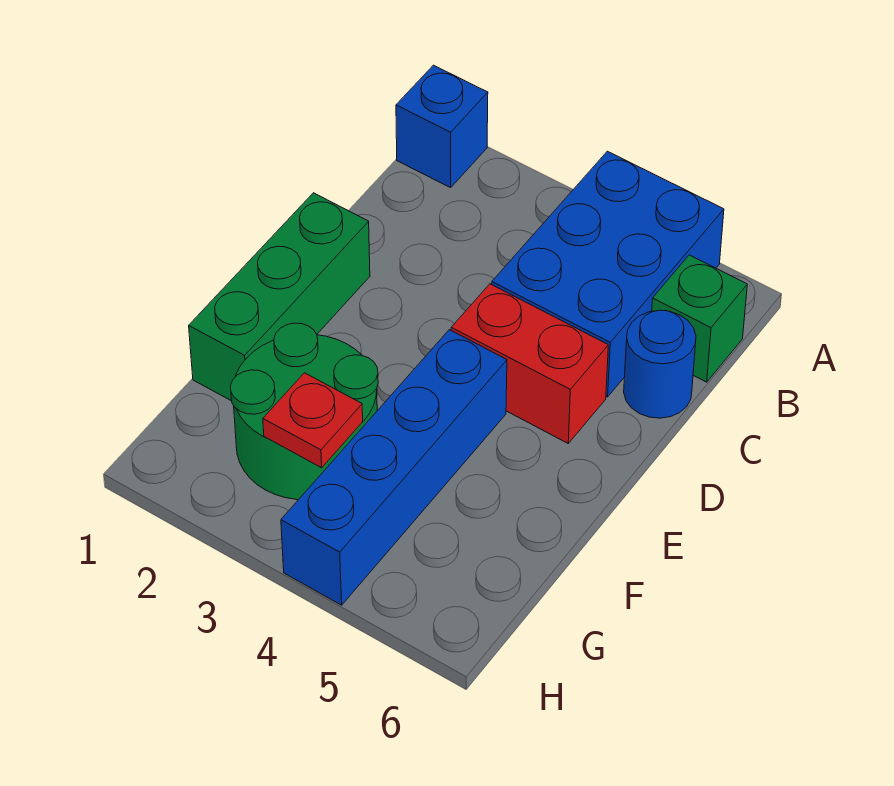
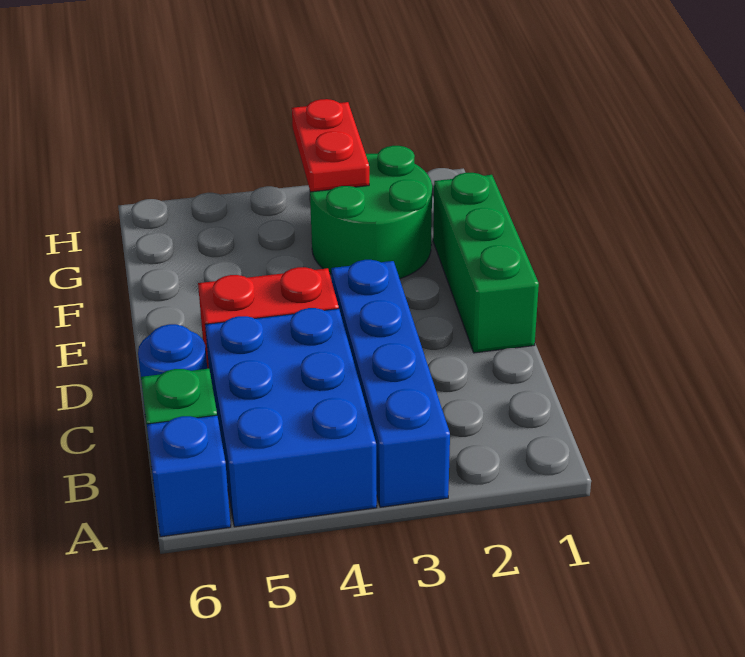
blue 1x1 brick [396,65,488,188] -> blue 1x1 brick moved to [147,415,231,537]
blue 1x4 brick [281,330,507,605] -> blue 1x4 brick moved to [331,260,450,507]
red 1x1 plate [263,373,363,468] -> red 1x2 plate [292,99,369,192]

